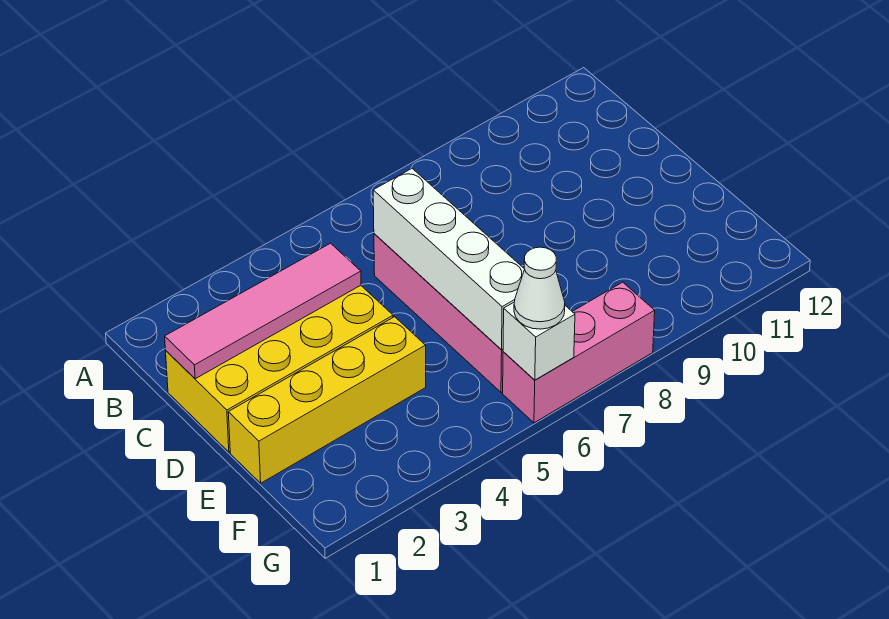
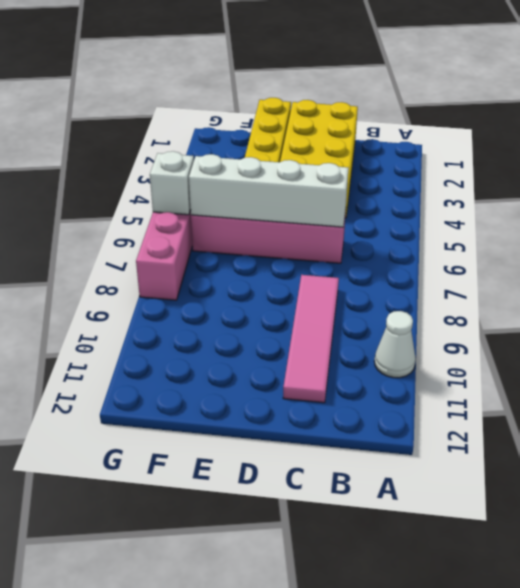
pink 1x4 tile [165,243,361,379] -> pink 1x4 tile moved to [283,275,339,403]
white 1x1 cone [514,247,565,329] -> white 1x1 cone moved to [374,311,416,378]

